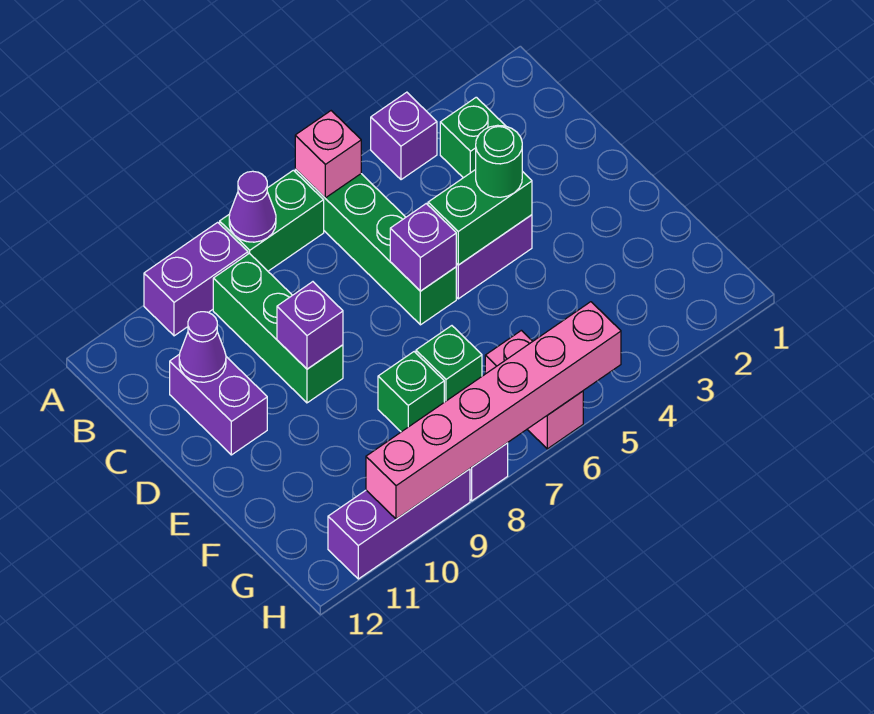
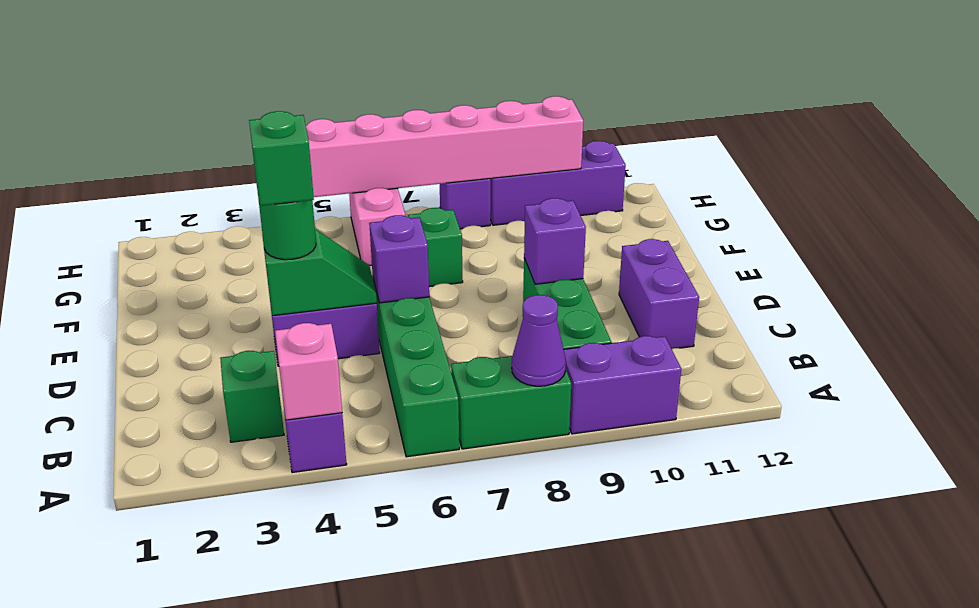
pink 1x1 brick [295,111,361,198] -> pink 1x1 brick moved to [275,323,342,420]
purple 1x1 cone [179,312,226,382] -> none
green 1x2 brick [428,170,532,265] -> green 1x2 slope [264,229,377,316]
green 1x1 brick [378,352,444,432] -> green 1x1 brick moved to [249,111,314,206]

